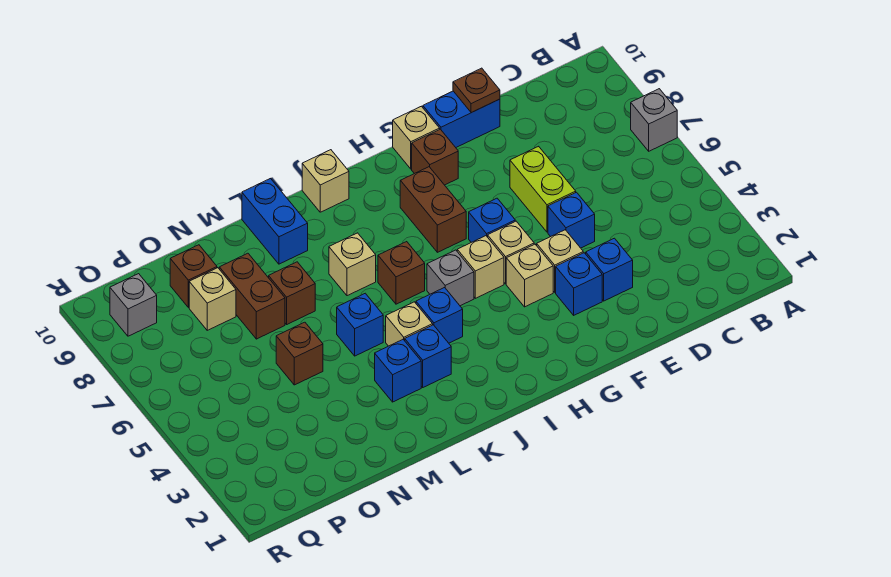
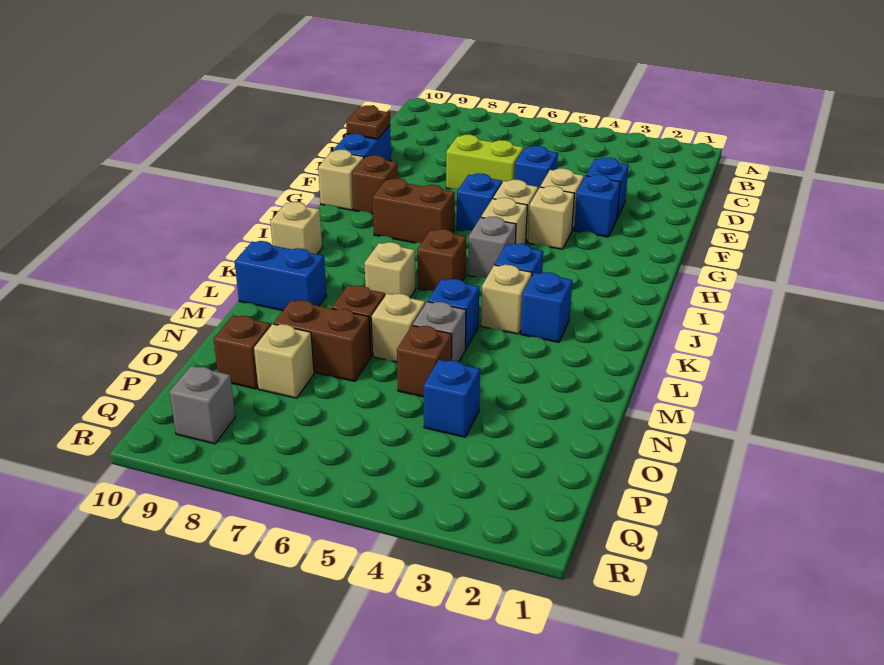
grey 1x1 brick [631,89,677,151] -> grey 1x1 brick moved to [413,302,466,362]
blue 1x1 brick [375,340,421,402] -> blue 1x1 brick moved to [424,360,480,437]
none -> tan 1x1 brick [372,294,425,362]

